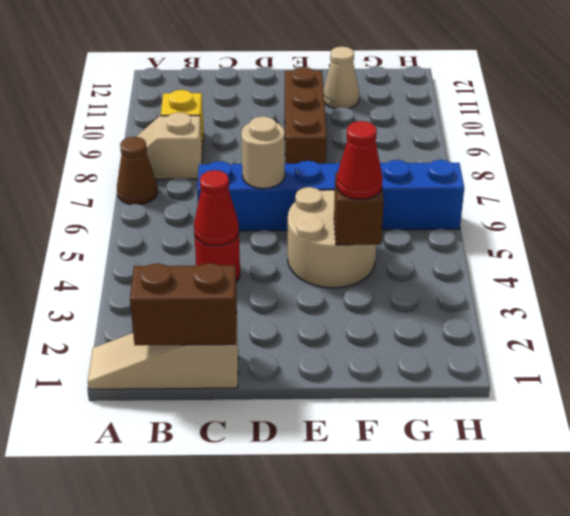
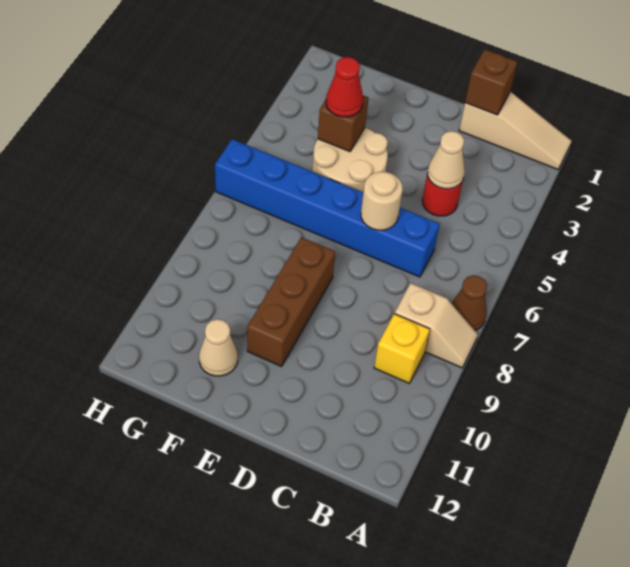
brown 1x2 brick [130,263,237,345] -> brown 1x1 brick [465,50,517,115]
red 1x1 cone [194,170,239,246] -> tan 1x1 cone [428,131,465,189]

